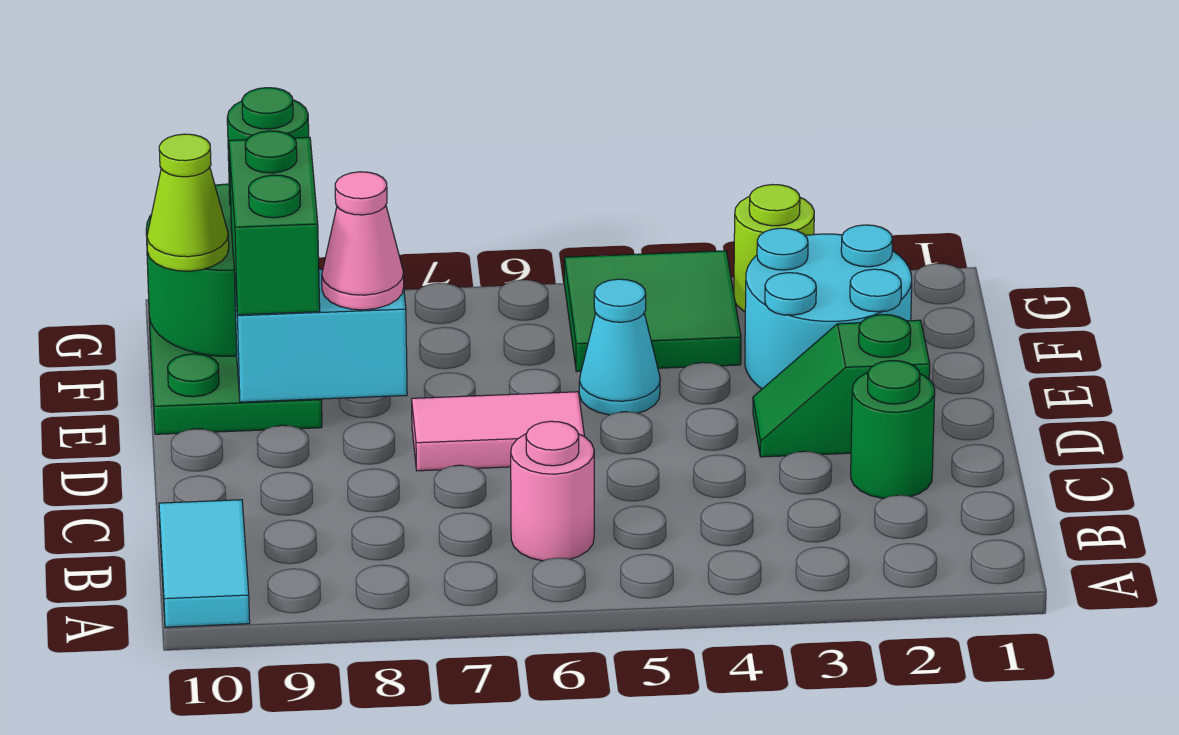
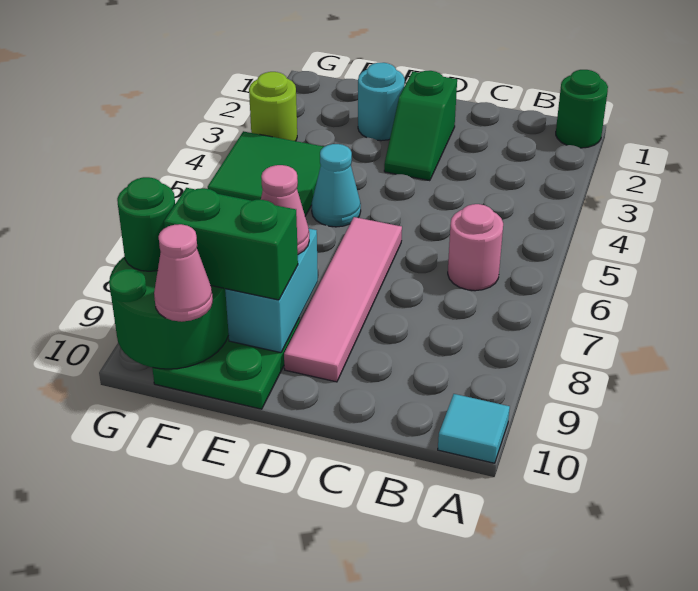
cyan 1x2 tile [159,500,250,627] -> cyan 1x1 tile [438,394,510,463]
green 1x1 round brick [851,361,935,499] -> green 1x1 round brick moved to [556,70,608,148]
pink 1x2 tile [412,392,584,471] -> pink 1x4 tile [284,217,402,382]
cyan 2x2 round brick [745,225,912,389] -> cyan 1x1 round brick [358,63,405,141]
lime 1x1 cone [147,134,229,271] -> pink 1x1 cone [154,224,213,322]

